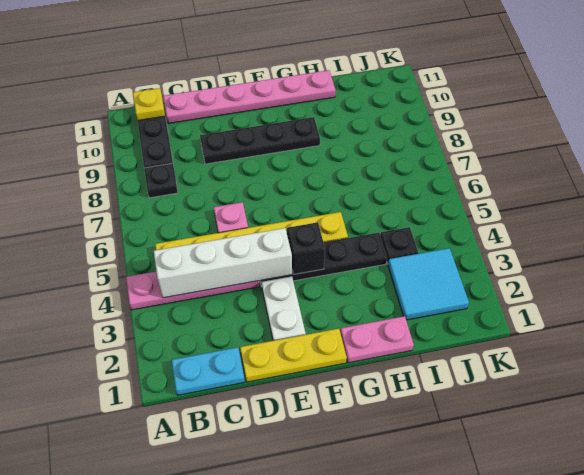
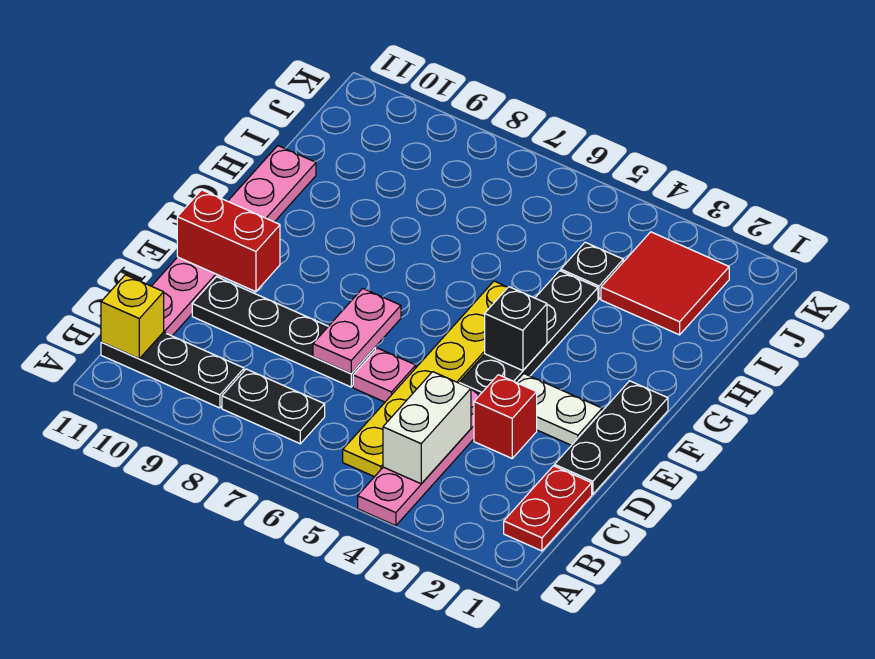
cyan 1x2 plate [172,347,245,395] -> red 1x2 plate [504,466,592,551]
white 1x4 brick [154,228,292,298] -> white 1x2 brick [383,372,471,484]
black 1x1 plate [144,163,178,198] -> black 1x2 plate [222,369,325,444]
yellow 1x1 plate [133,88,165,121] -> yellow 1x1 brick [101,275,164,359]
yellow 1x3 plate [240,329,347,382] -> black 1x3 plate [555,381,668,494]
none -> red 1x1 brick [474,375,537,458]
black 1x4 plate [200,117,320,164] -> black 1x4 plate turned to [192,277,376,387]
none -> red 1x2 brick [177,190,280,292]
pink 1x2 plate [340,316,414,363] -> pink 1x2 plate moved to [313,288,401,374]
cyan 2x2 tile [388,248,469,320] -> red 2x2 tile [601,232,729,335]

